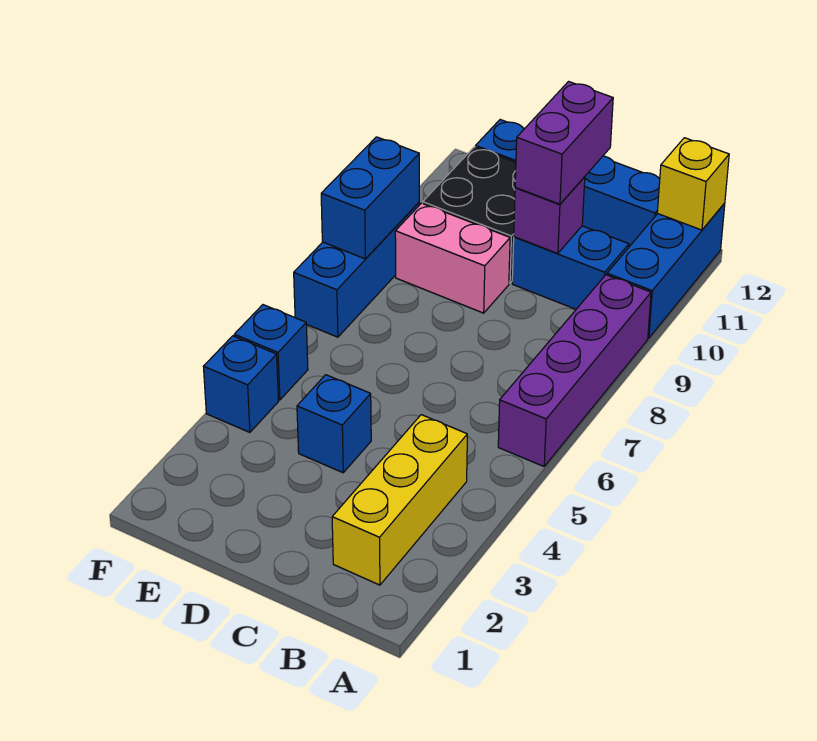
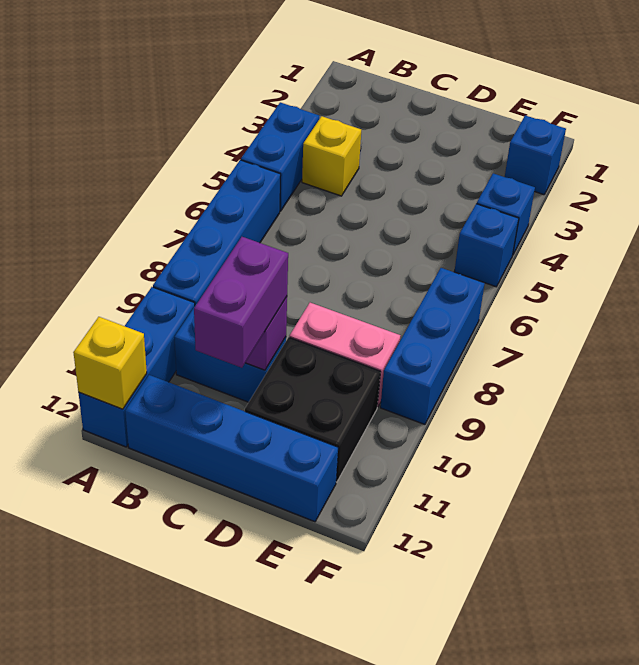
purple 1x4 brick [498,275,651,466] -> blue 1x4 brick [153,160,281,305]
yellow 1x3 brick [332,415,467,585] -> yellow 1x1 brick [302,116,361,196]
blue 1x1 brick [297,375,371,473] -> blue 1x1 brick moved to [505,115,566,195]
blue 1x2 brick [321,137,419,259] -> blue 1x2 brick moved to [241,102,319,211]

